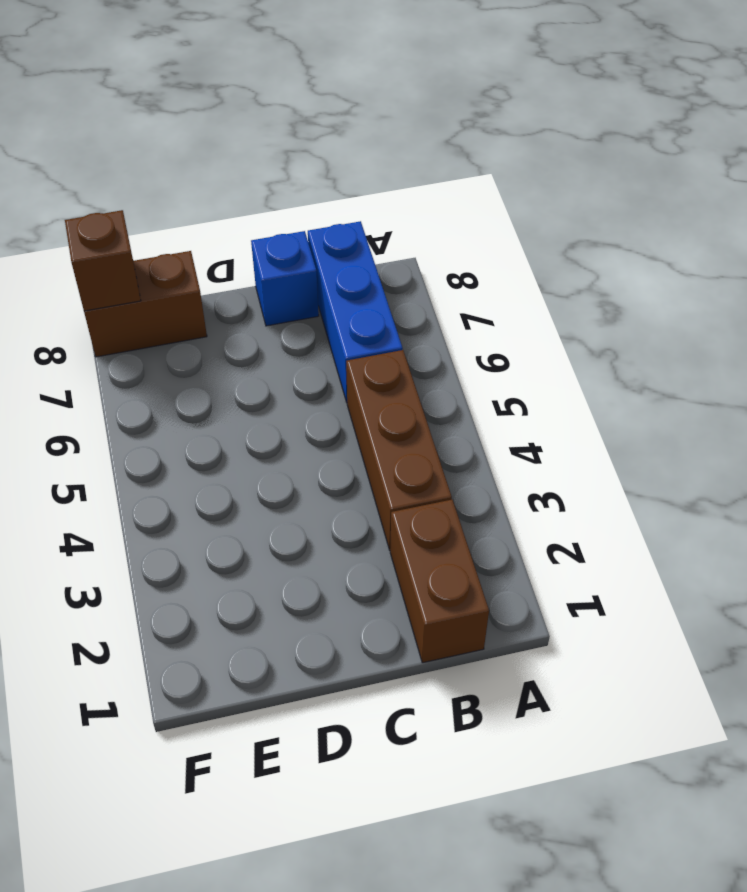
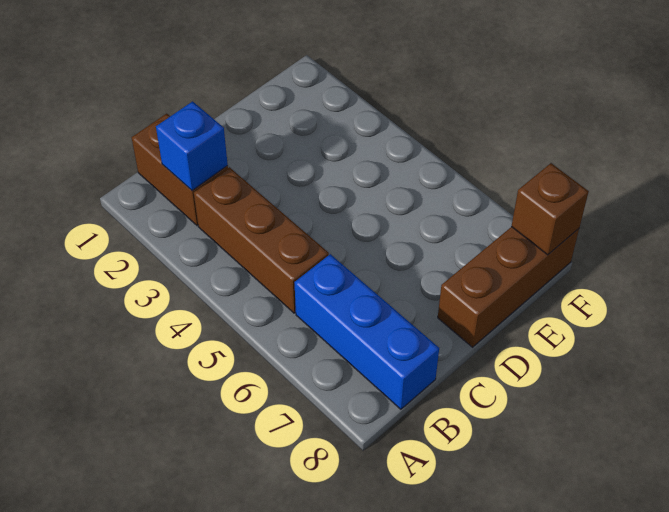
blue 1x1 brick [251,231,319,326] -> blue 1x1 brick moved to [156,101,228,191]
brown 1x2 brick [84,251,207,357] -> brown 1x3 brick [438,227,579,347]

